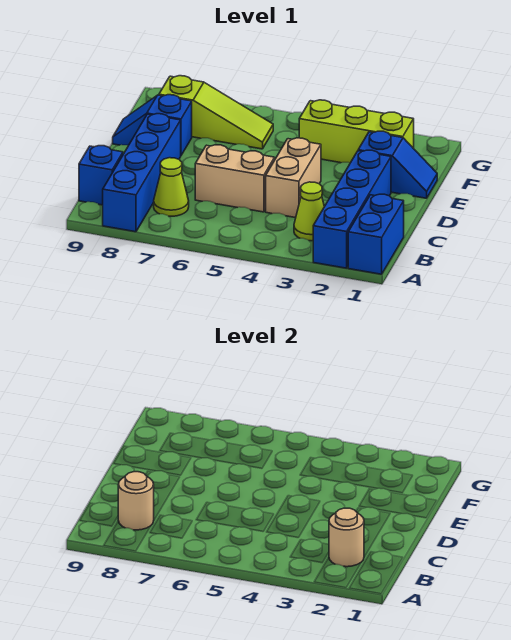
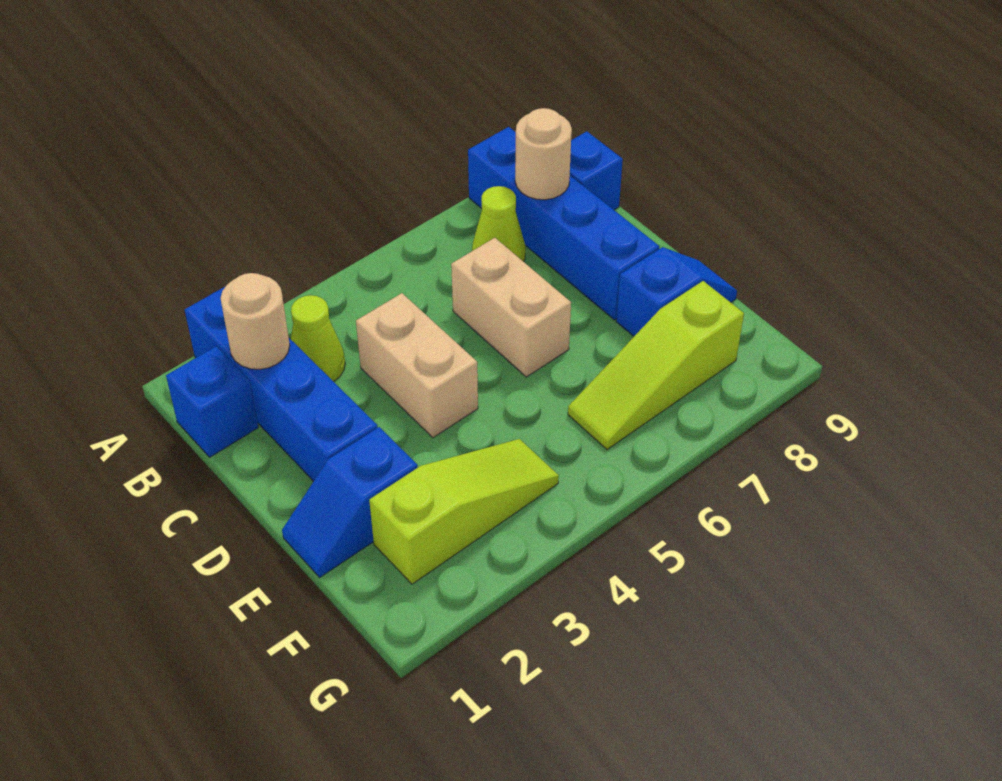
blue 1x2 brick [348,194,404,274] -> blue 1x1 brick [166,346,258,457]
tan 1x2 brick [195,145,275,212] -> tan 1x2 brick turned to [451,238,571,377]
lime 1x3 brick [299,100,414,163] -> lime 1x3 slope [369,439,559,584]

